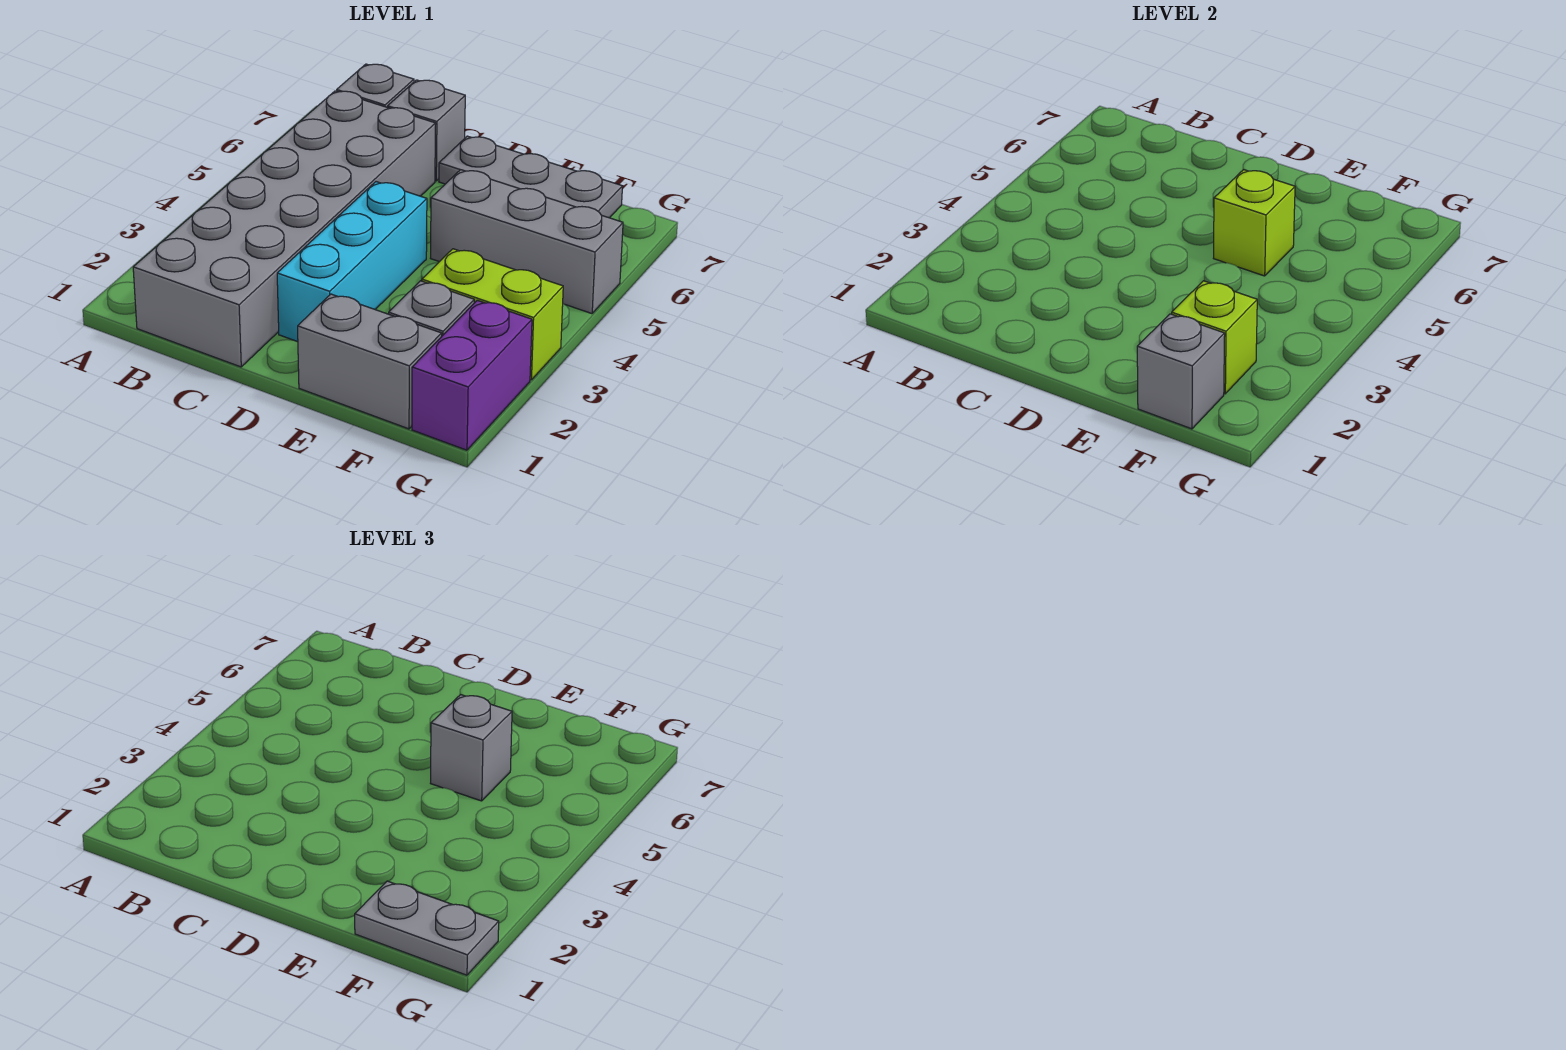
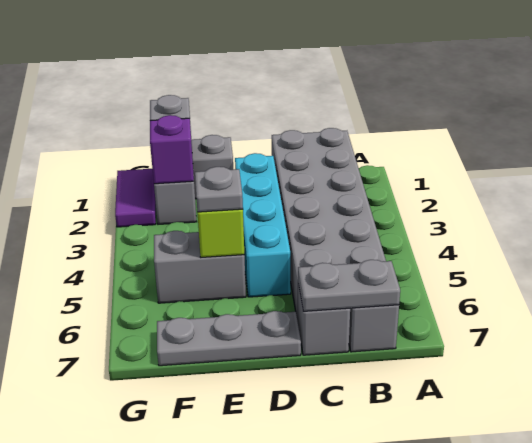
cyan 1x3 brick [277,182,427,342] -> cyan 1x4 brick [235,153,291,297]
grey 1x3 brick [431,170,623,314] -> grey 1x2 brick [154,231,246,303]
grey 1x1 brick [431,695,512,801] -> grey 1x1 plate [195,167,243,212]
grey 1x2 plate [355,881,499,975] -> grey 1x2 plate moved to [298,260,400,311]
lime 1x1 brick [1172,281,1257,394] -> purple 1x1 brick [150,115,194,184]
lime 1x2 brick [422,249,563,380] -> none
purple 1x2 brick [412,300,532,450] -> purple 1x2 tile [115,169,156,227]

